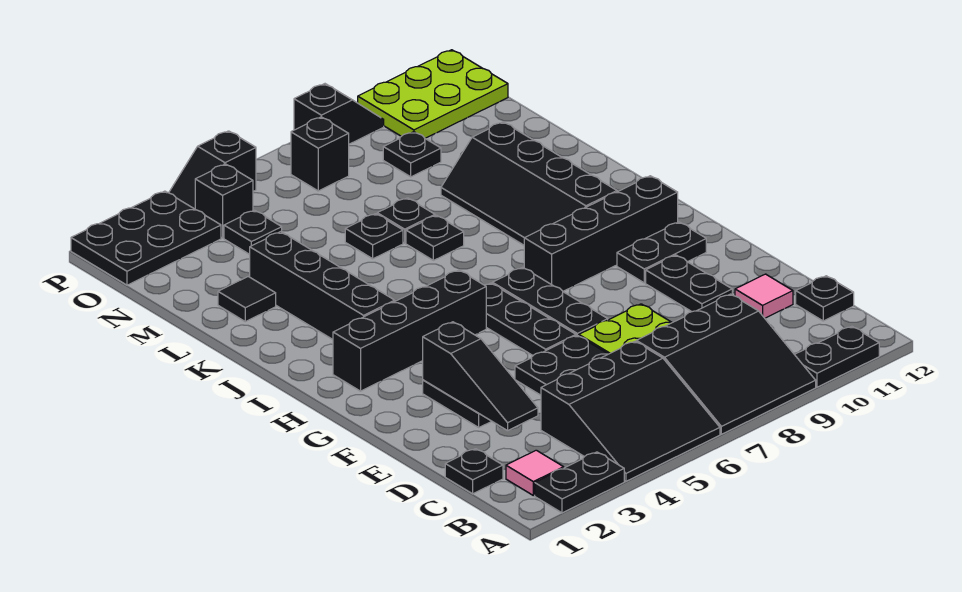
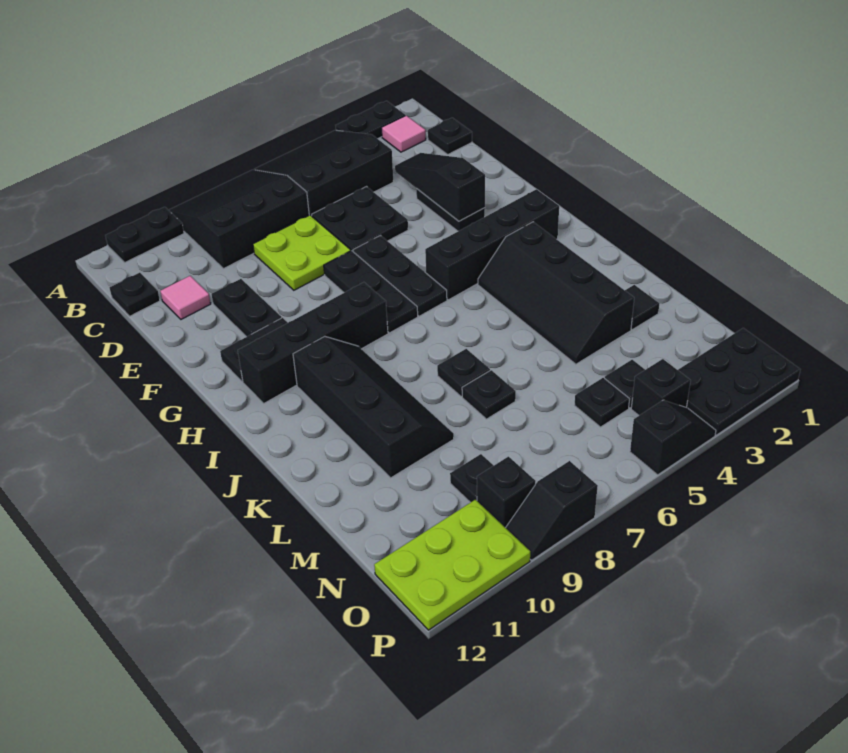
black 1x1 plate [345,214,403,259] -> black 1x1 plate moved to [574,378,630,427]
black 1x1 brick [291,117,349,191] -> black 1x1 brick moved to [477,457,536,528]

